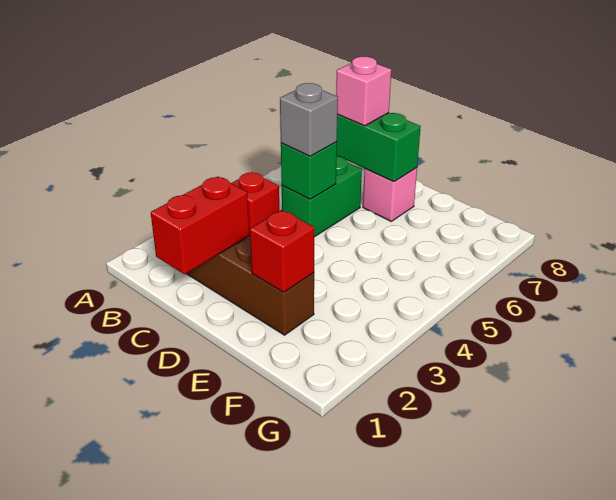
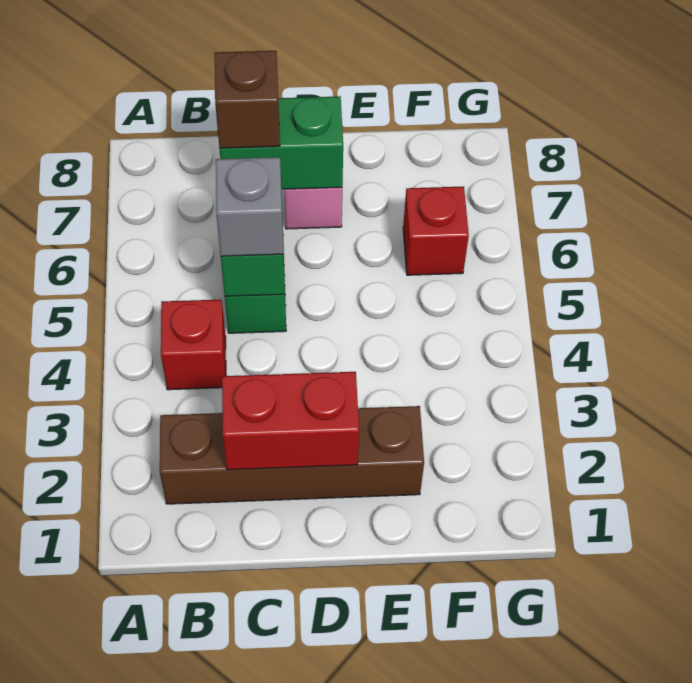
red 1x2 brick [151,177,249,274] -> red 1x2 brick turned to [222,372,359,470]
pink 1x1 brick [336,57,391,126] -> brown 1x1 brick [215,51,280,148]
red 1x1 brick [250,210,314,292] -> red 1x1 brick moved to [403,186,469,275]

